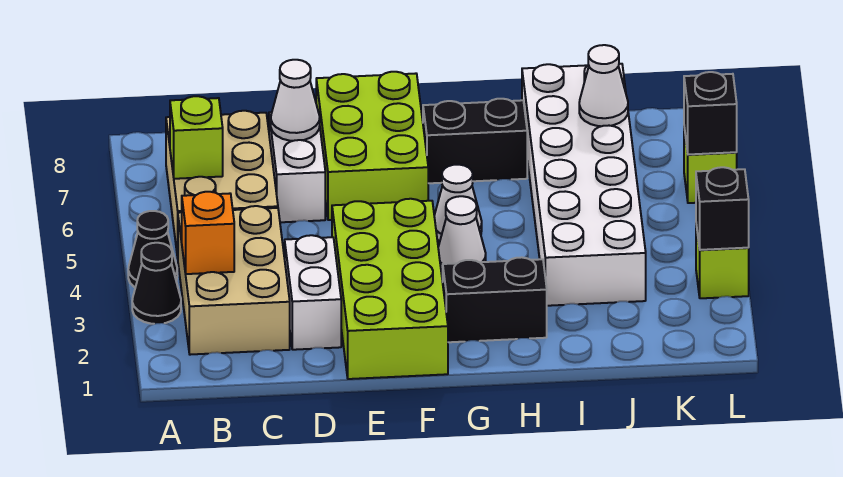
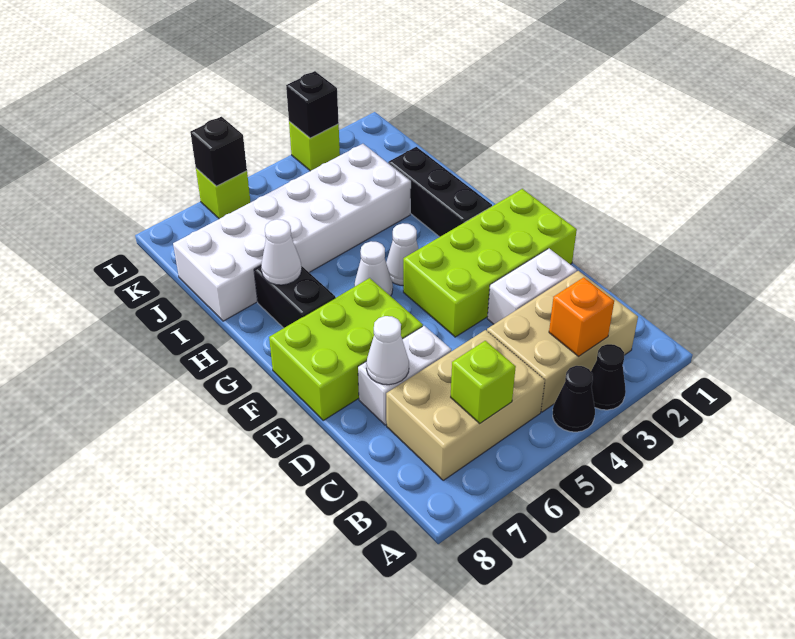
black 1x2 brick [443,257,547,342] -> black 1x3 brick [388,147,492,237]
white 1x1 cone [579,45,628,126] -> white 1x1 cone moved to [261,219,302,285]

